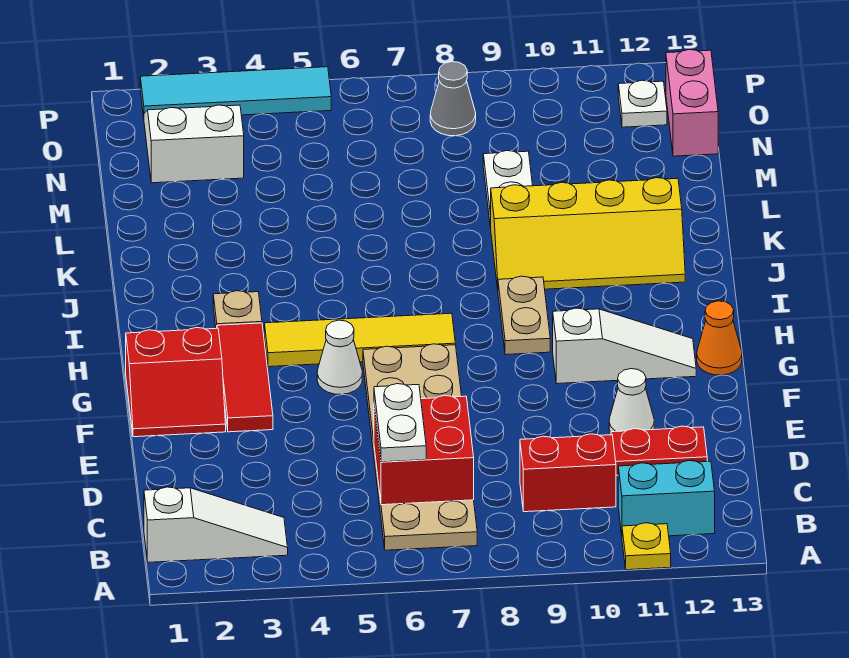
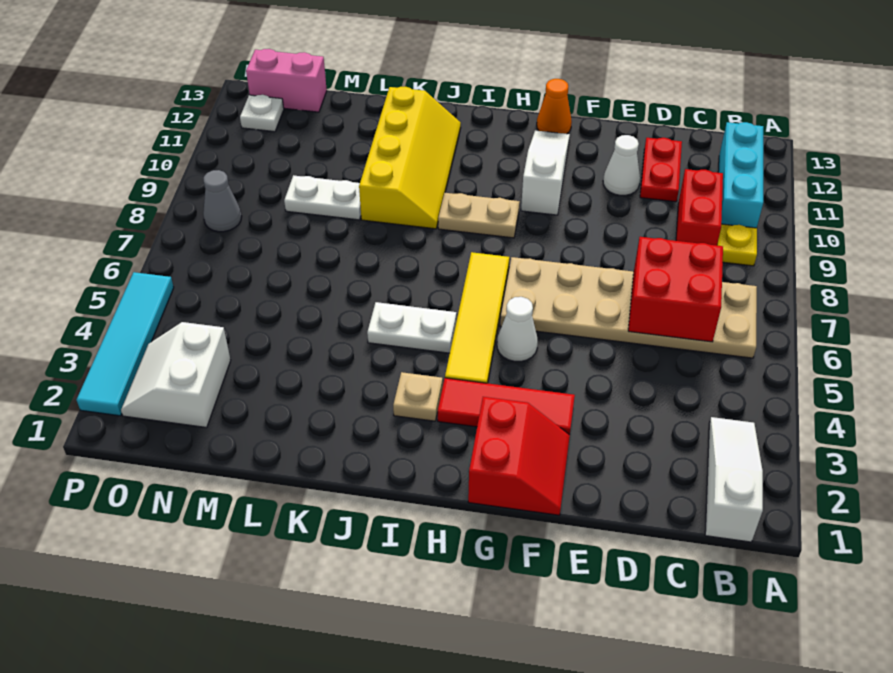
yellow 1x1 plate [622,523,671,570] -> yellow 1x1 plate moved to [717,224,757,266]
cyan 1x2 brick [618,461,715,536] -> cyan 1x3 brick [718,122,763,228]
white 1x2 plate [374,384,426,462] -> white 1x2 plate moved to [367,302,456,353]

